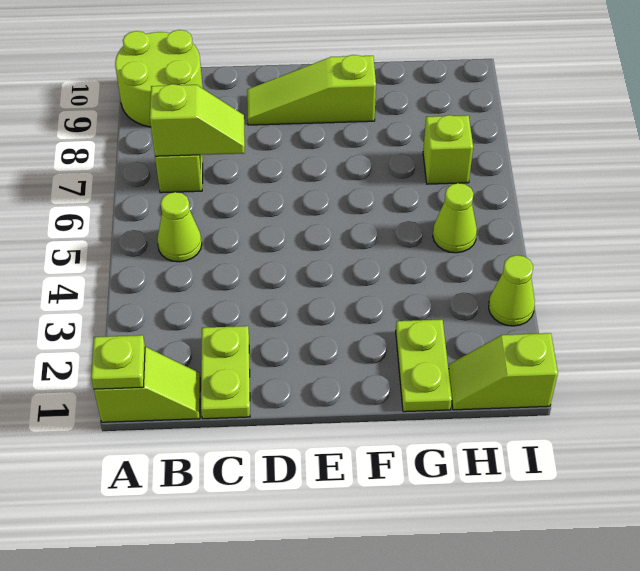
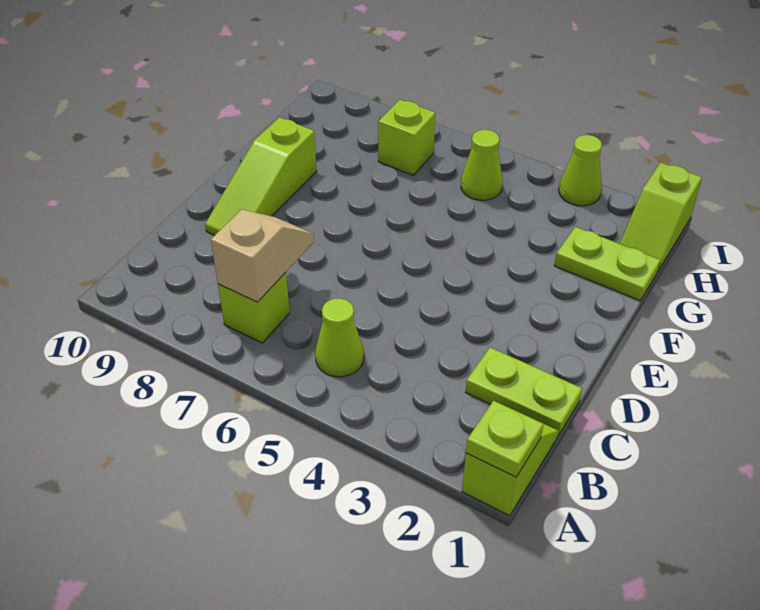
lime 2x2 round brick [115,30,203,127] -> none
lime 1x2 slope [150,84,245,156] -> tan 1x2 slope [211,209,314,302]

